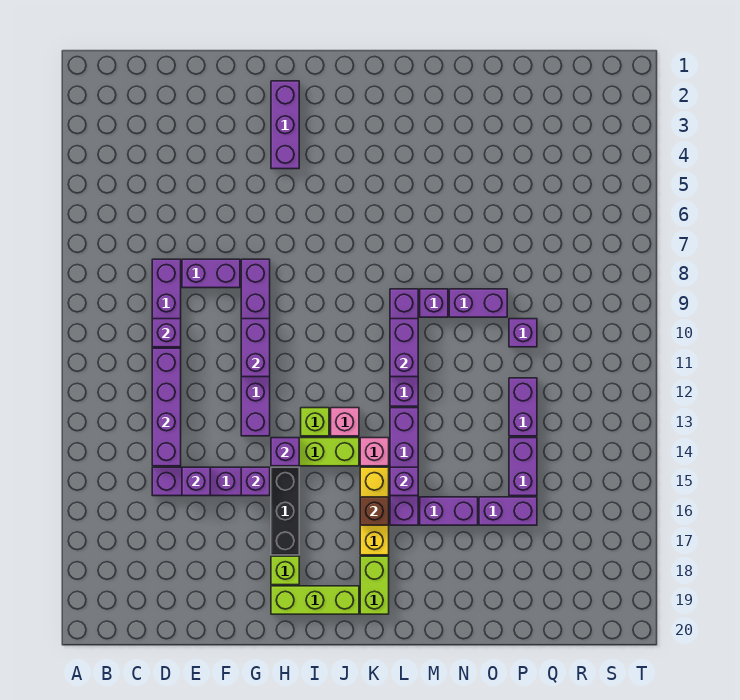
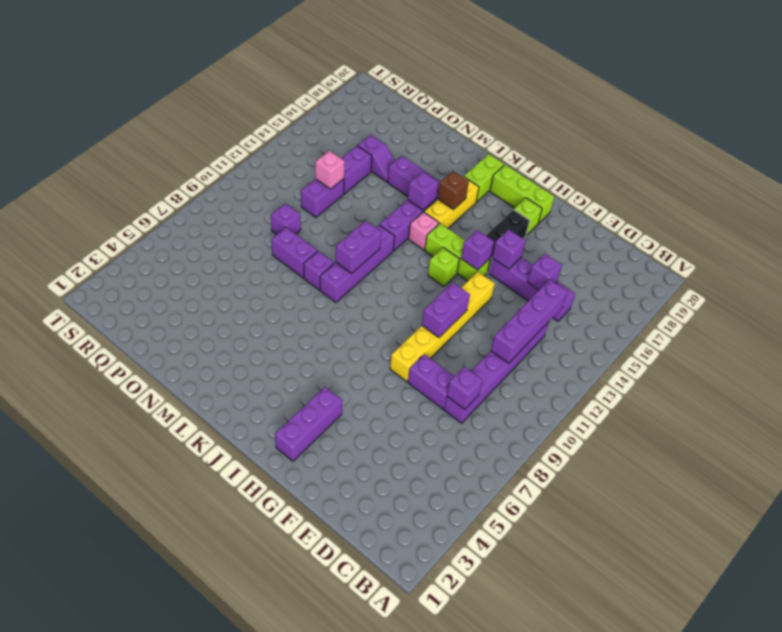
purple 1x1 brick [152,319,181,347] -> purple 1x1 brick moved to [447,366,483,409]
purple 1x6 brick [241,259,270,436] -> yellow 1x6 brick [390,272,495,382]
pink 1x1 brick [331,408,359,436] -> pink 1x1 brick moved to [315,151,345,189]
purple 1x2 brick [479,497,537,525] -> purple 1x2 slope [358,135,395,182]

